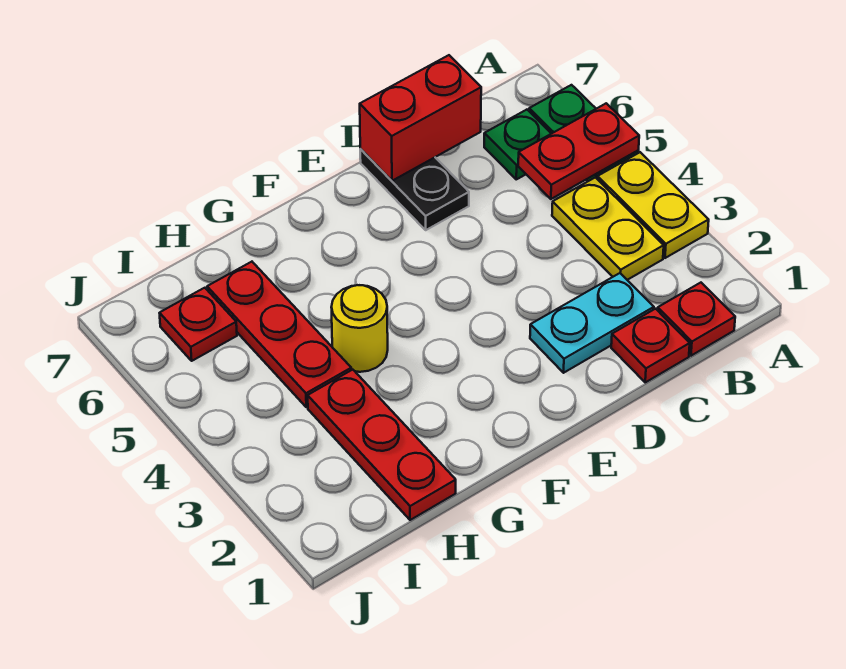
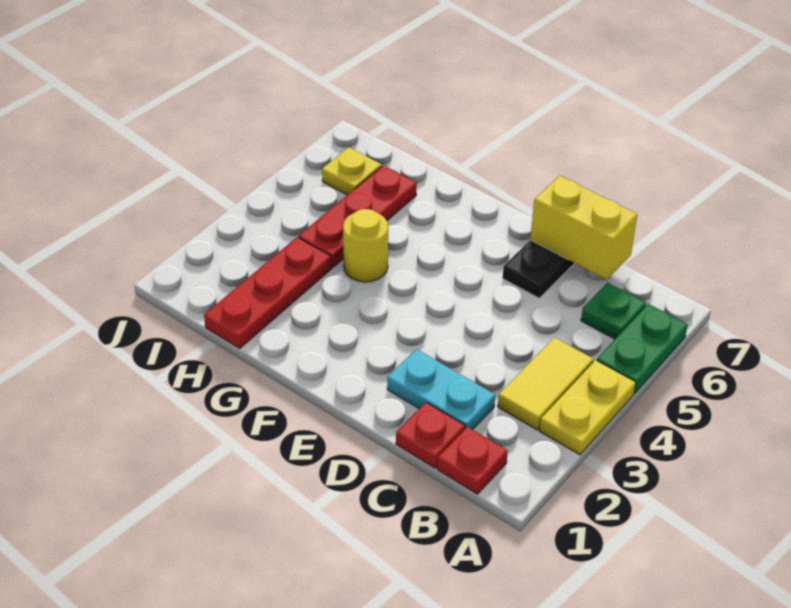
red 1x2 plate [518,103,639,199] -> none
yellow 1x2 plate [552,177,664,280] -> yellow 1x2 tile [498,337,594,430]
red 1x2 brick [360,55,481,181] -> yellow 1x2 brick [530,176,637,280]
red 1x1 plate [160,288,237,361] -> yellow 1x1 plate [322,147,381,195]

